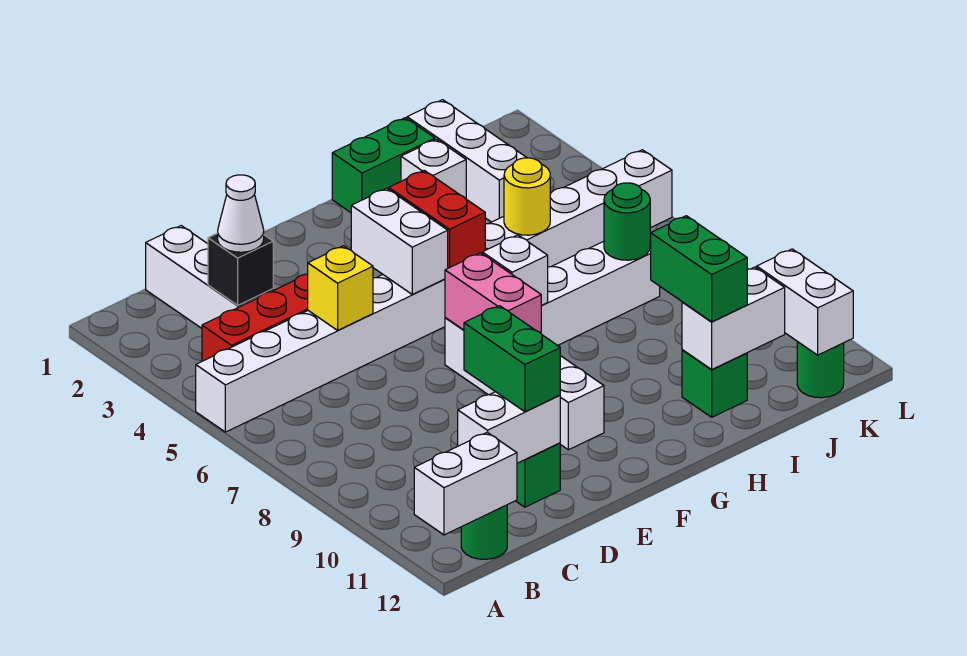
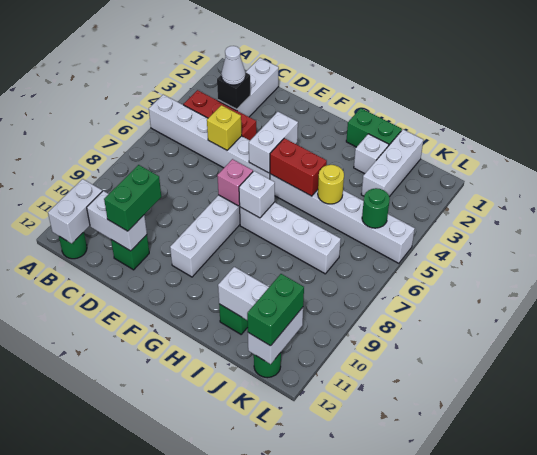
white 1x2 brick [414,432,517,535] -> white 1x2 brick turned to [48,179,102,243]
pink 1x2 brick [445,253,541,333] -> pink 1x1 brick [217,159,253,206]
red 1x2 brick [389,170,485,268] -> red 1x2 brick turned to [270,138,327,196]
green 1x2 brick [650,216,747,322] -> green 1x2 brick moved to [247,274,304,346]
green 1x1 round brick [604,183,650,260] -> green 1x1 round brick moved to [362,188,390,228]

